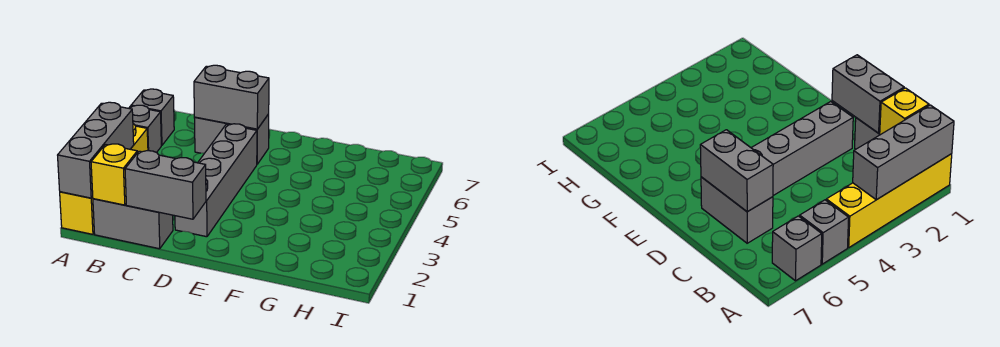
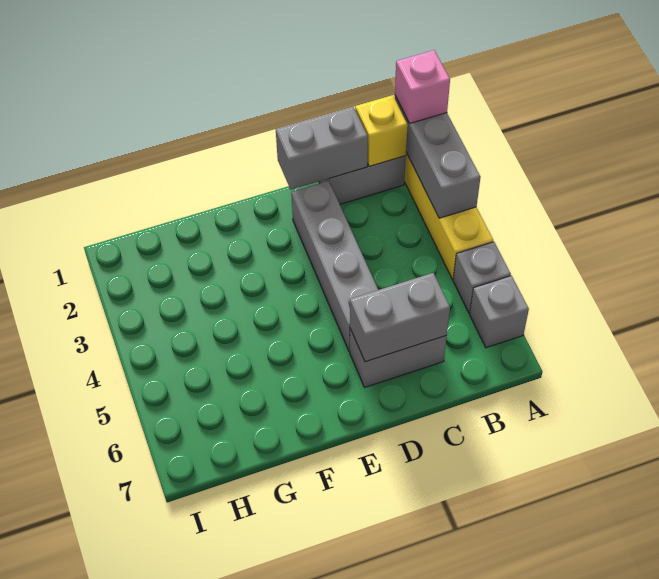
none -> pink 1x1 brick [395,50,450,123]

